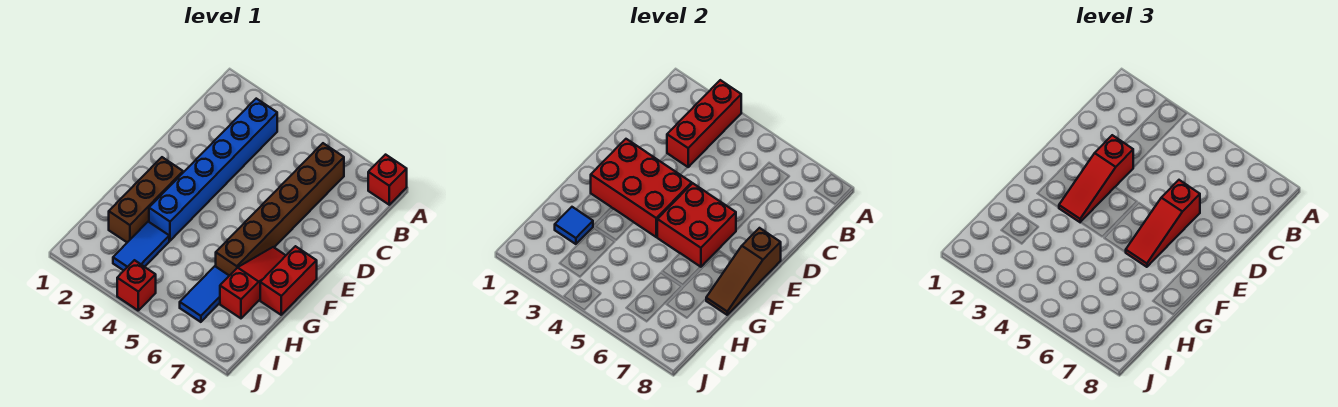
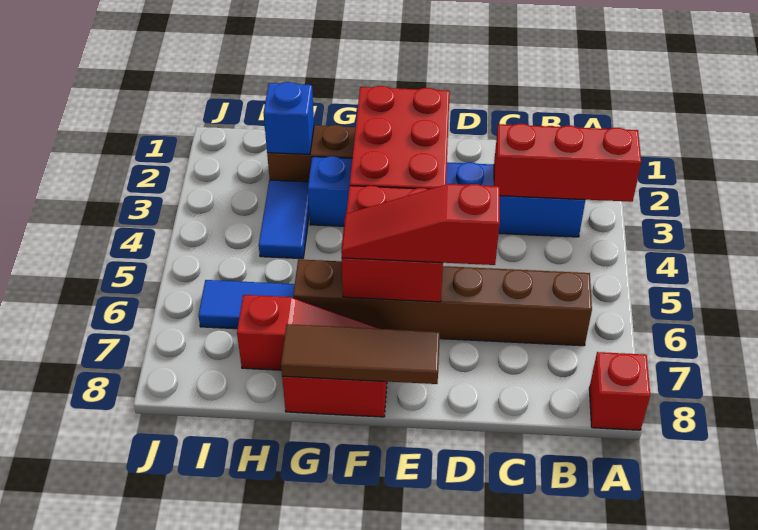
red 1x3 slope [1059,135,1133,222] -> none
brown 1x3 slope [706,228,781,315] -> brown 1x3 tile [281,324,440,384]
blue 1x1 tile [555,207,593,244] -> blue 1x1 brick [264,82,314,155]
blue 1x2 tile [113,222,169,271] -> blue 1x2 tile turned to [259,180,309,259]
red 1x1 brick [117,260,156,310] -> none

